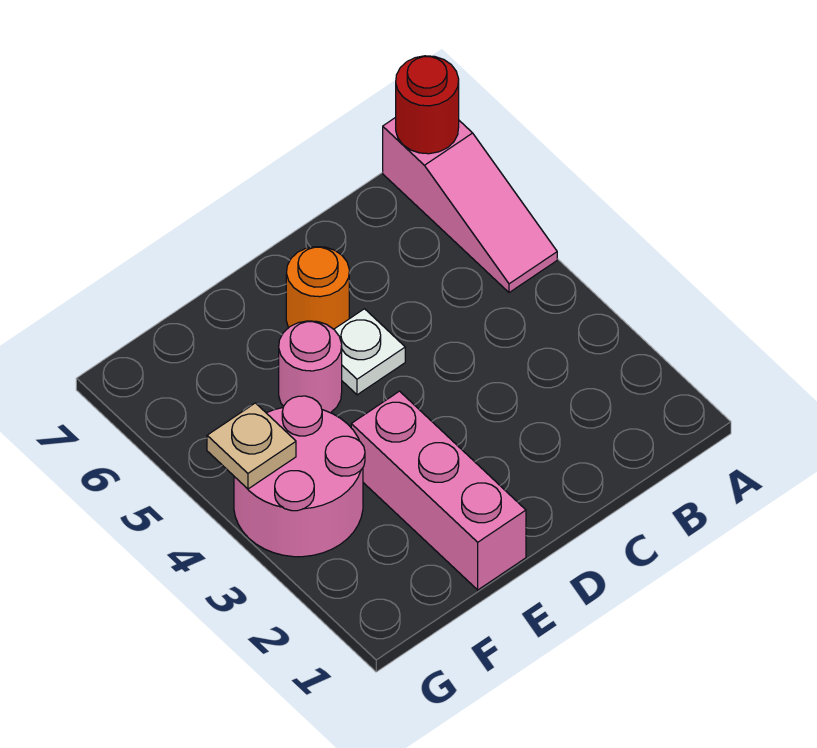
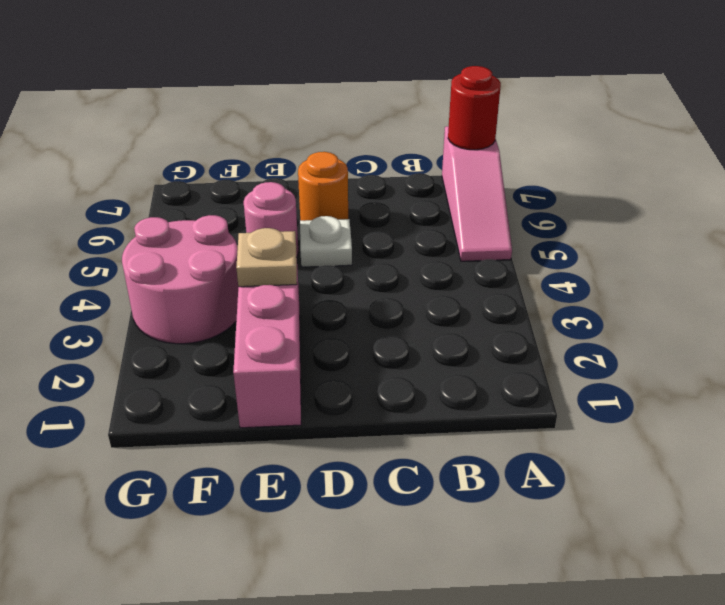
tan 1x1 plate [207,403,296,489] -> tan 1x1 plate moved to [236,228,297,287]

